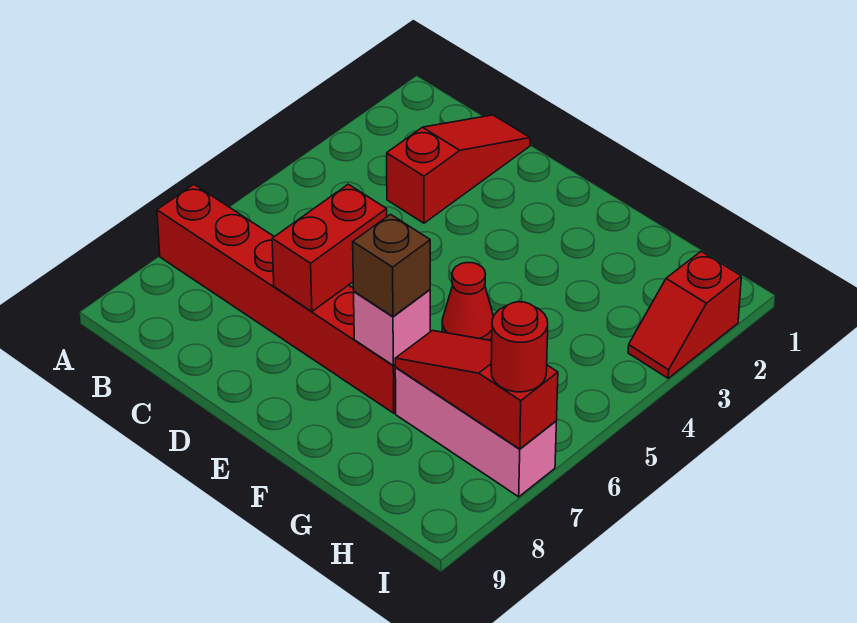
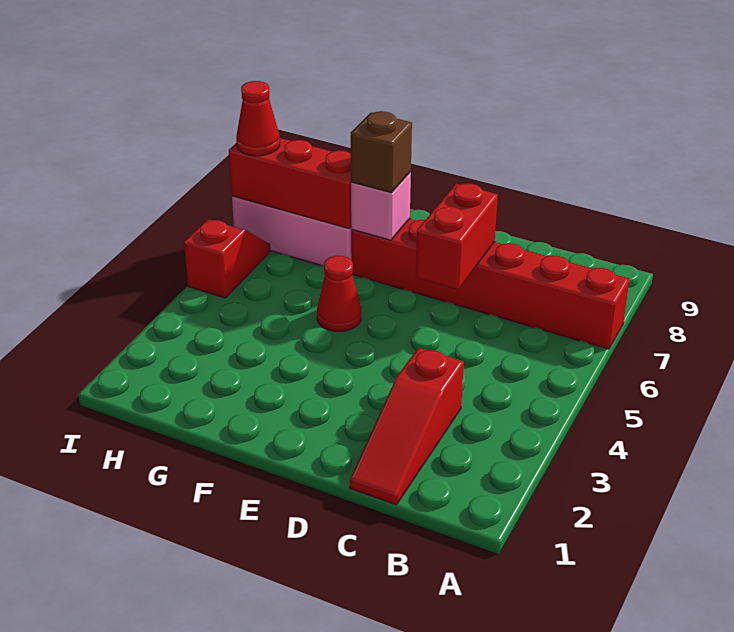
red 1x3 slope [395,331,558,449] -> red 1x3 brick [229,138,351,228]
red 1x2 slope [628,251,741,378] -> red 1x2 slope moved to [184,219,270,298]
red 1x1 round brick [491,302,548,392] -> red 1x1 cone [236,81,280,156]

